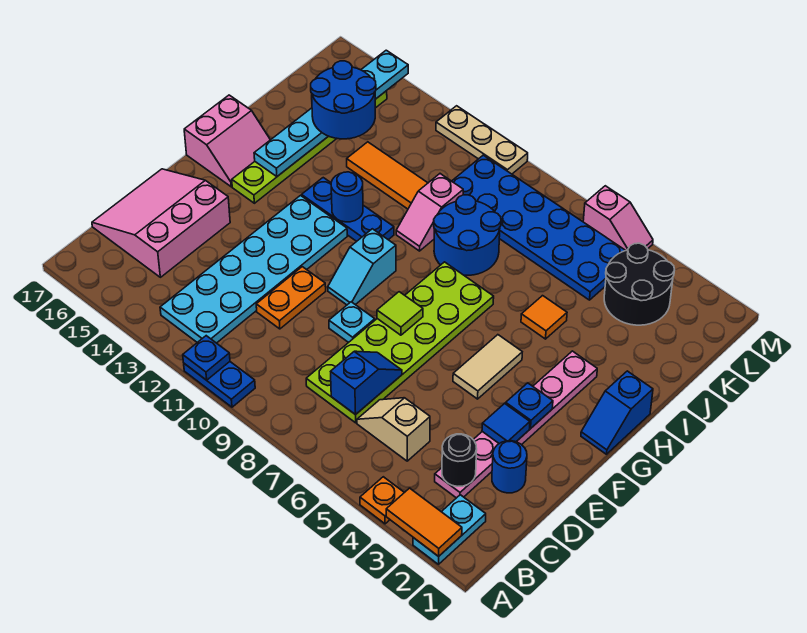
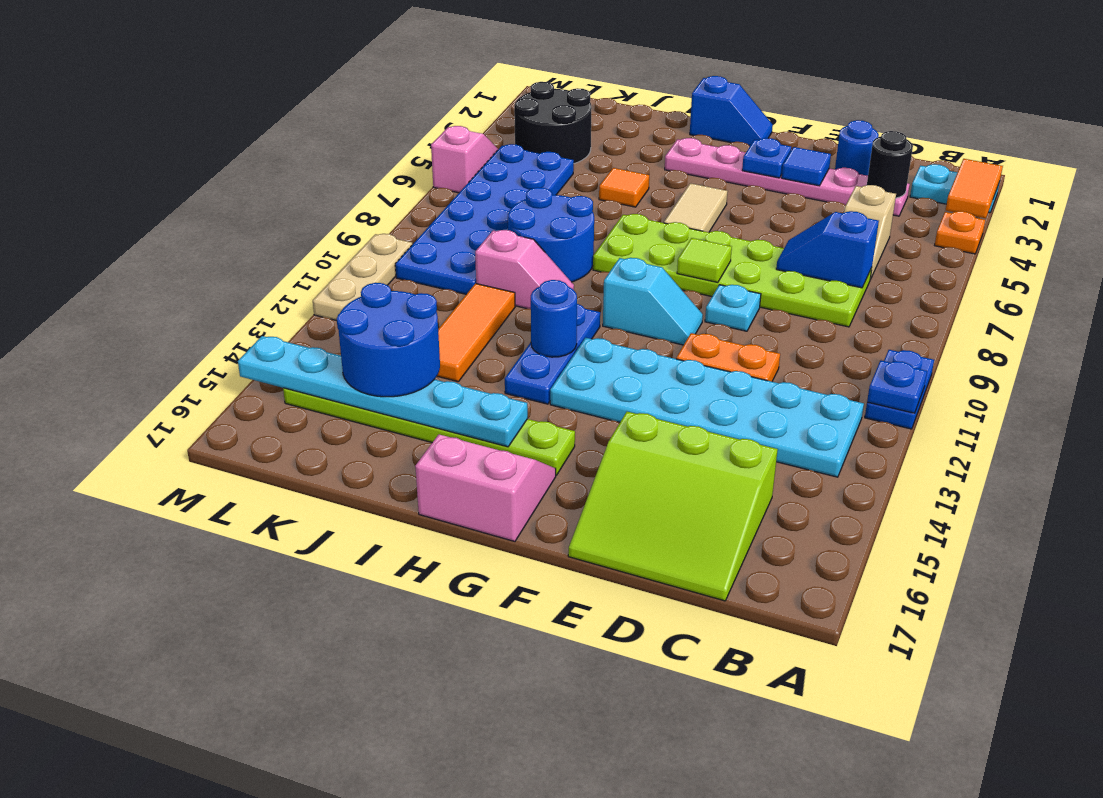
pink 3x3 slope [92,169,230,277] -> lime 3x3 slope [568,412,778,601]
tan 1x2 tile [453,335,522,399] -> tan 1x2 tile turned to [664,183,728,232]

